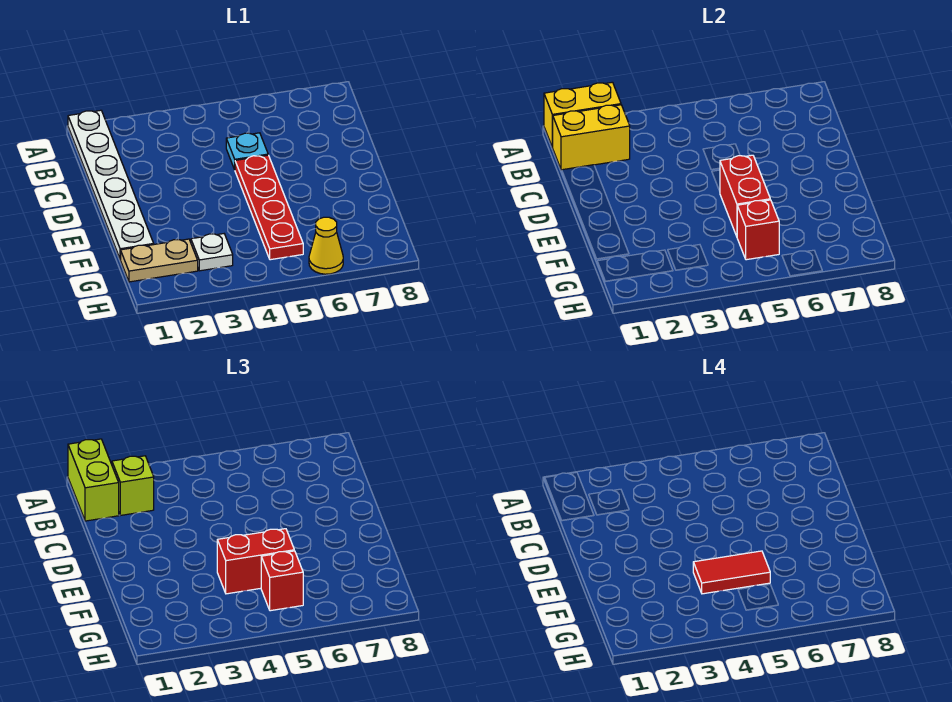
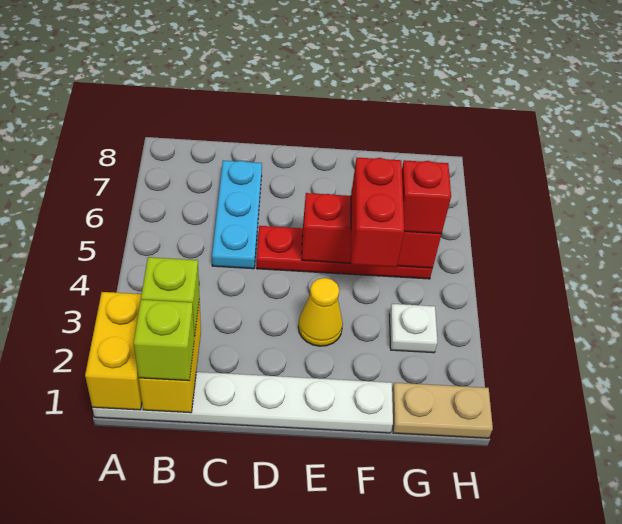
lime 1x2 brick [68,439,119,521] -> lime 1x1 brick [134,300,194,381]
cyan 1x1 plate [226,133,268,169] -> cyan 1x3 plate [212,161,262,269]
red 1x2 tile [693,551,770,594] -> none
tan 1x2 plate [121,239,198,282] -> tan 1x2 plate turned to [392,383,493,438]
yellow 1x1 cone [309,217,343,274] -> yellow 1x1 cone moved to [298,278,343,346]

